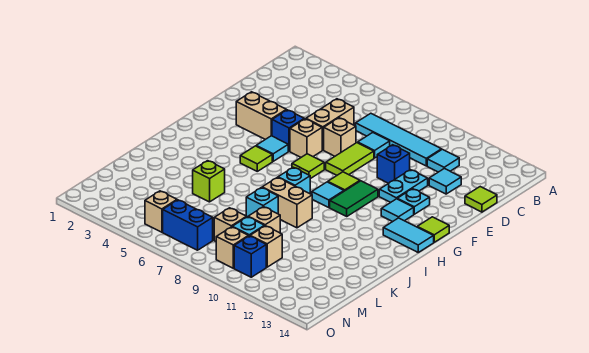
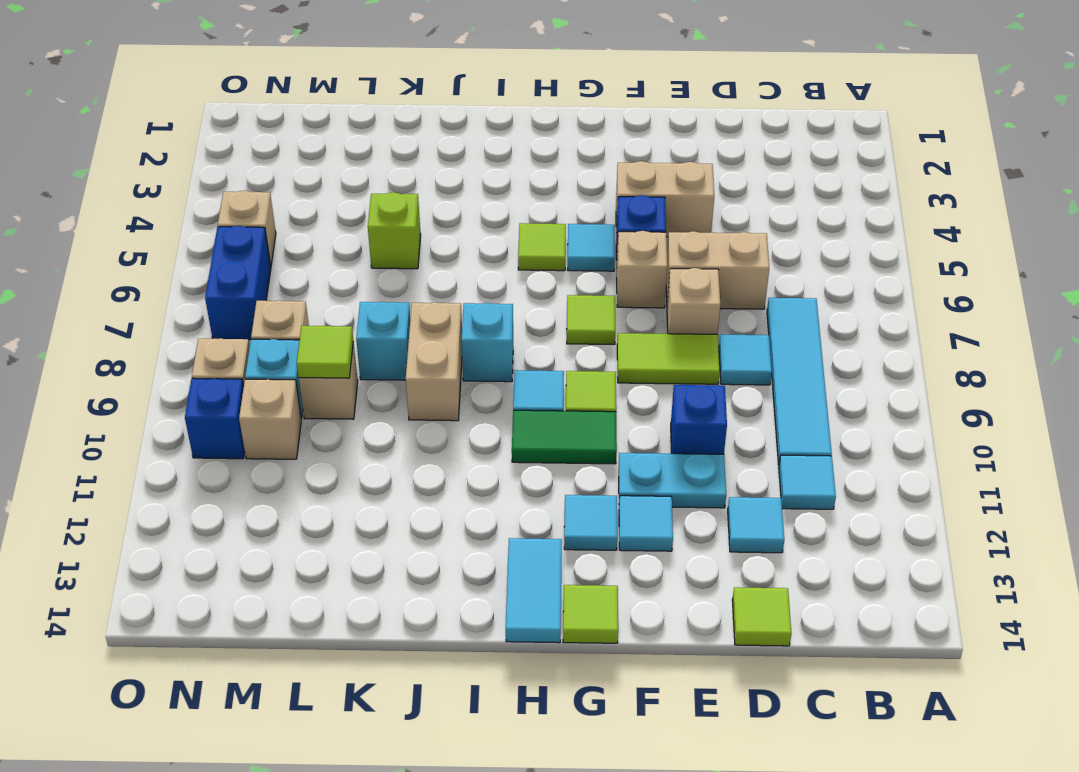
tan 1x2 brick [236,92,286,139] -> tan 1x2 brick turned to [616,161,714,237]
cyan 1x1 plate [398,189,430,214] -> cyan 1x1 tile [619,496,673,551]
none -> lime 1x1 tile [297,326,353,378]

